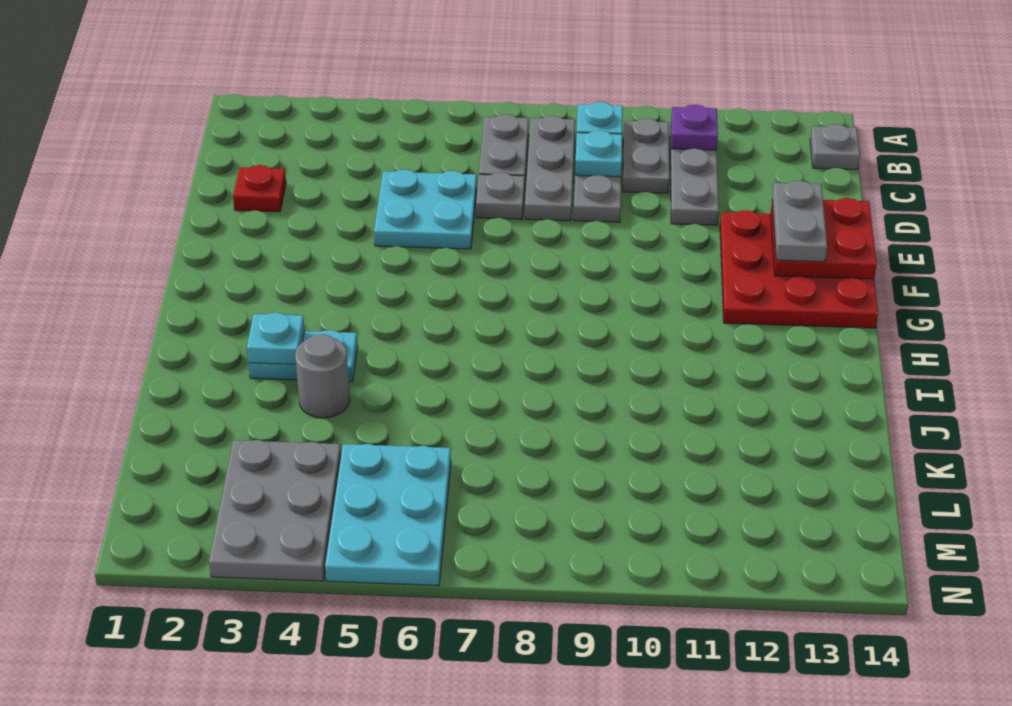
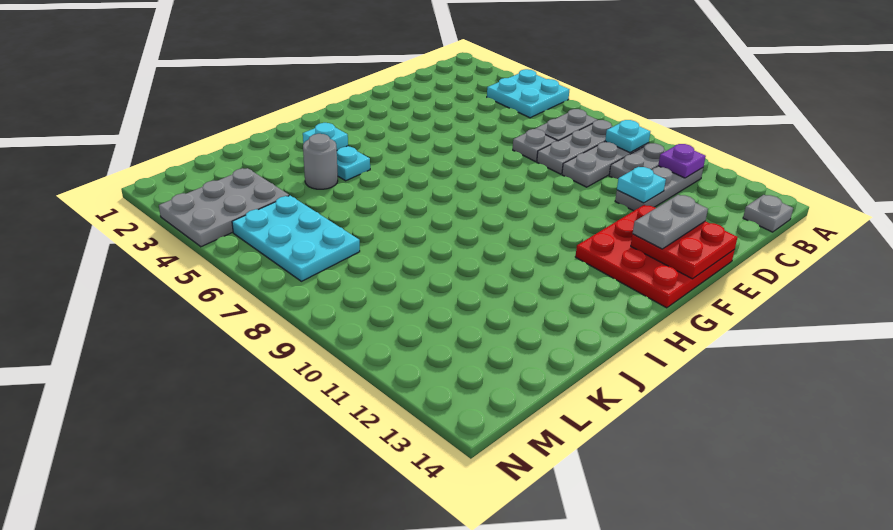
cyan 1x1 plate [575,130,622,177] -> cyan 1x1 plate moved to [617,167,666,203]
red 1x1 plate [233,165,286,212] -> none
cyan 2x2 plate [374,169,477,249] -> cyan 2x2 plate moved to [487,69,569,118]
cyan 2x3 plate [325,444,451,586] -> cyan 2x3 plate turned to [232,196,360,281]

